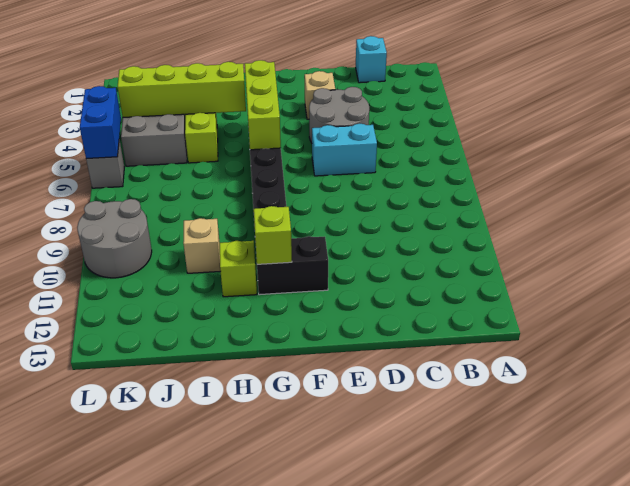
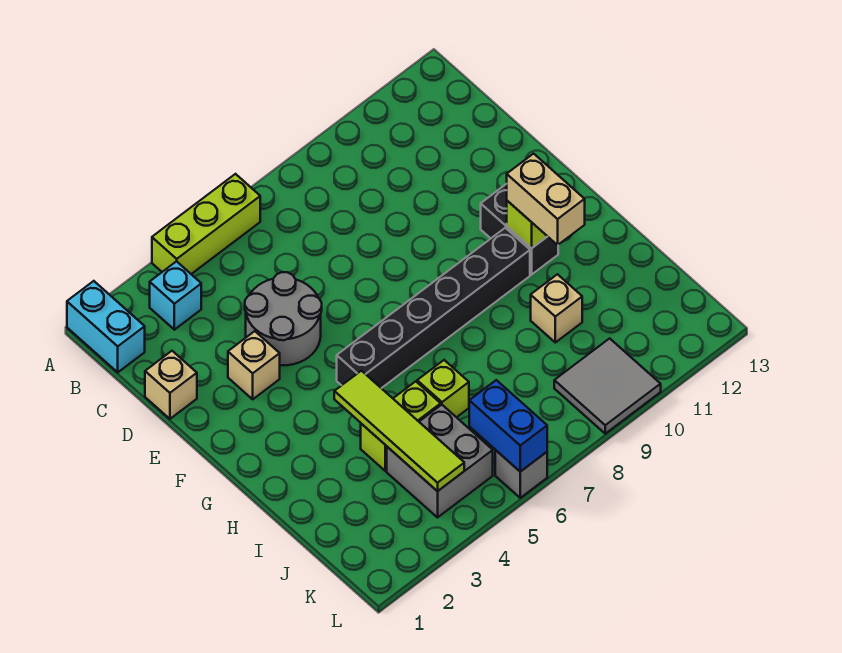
cyan 1x1 brick [356,36,387,83] -> cyan 1x1 brick moved to [150,261,201,330]
none -> tan 1x1 brick [145,351,197,419]
cyan 1x2 brick [312,124,377,176] -> cyan 1x2 brick moved to [67,281,145,372]
lime 1x3 brick [245,60,281,150] -> lime 1x3 brick moved to [152,174,260,274]
none -> tan 1x2 brick [507,154,585,245]
lime 1x4 brick [118,62,246,117] -> lime 1x4 tile [334,371,464,491]
lime 1x1 brick [220,241,257,297] -> lime 1x1 brick moved to [417,360,469,417]
grey 2x2 round brick [77,199,152,278] -> grey 2x2 tile [554,338,661,434]
blue 1x2 brick [80,86,121,159] -> blue 1x2 brick turned to [469,380,547,472]

